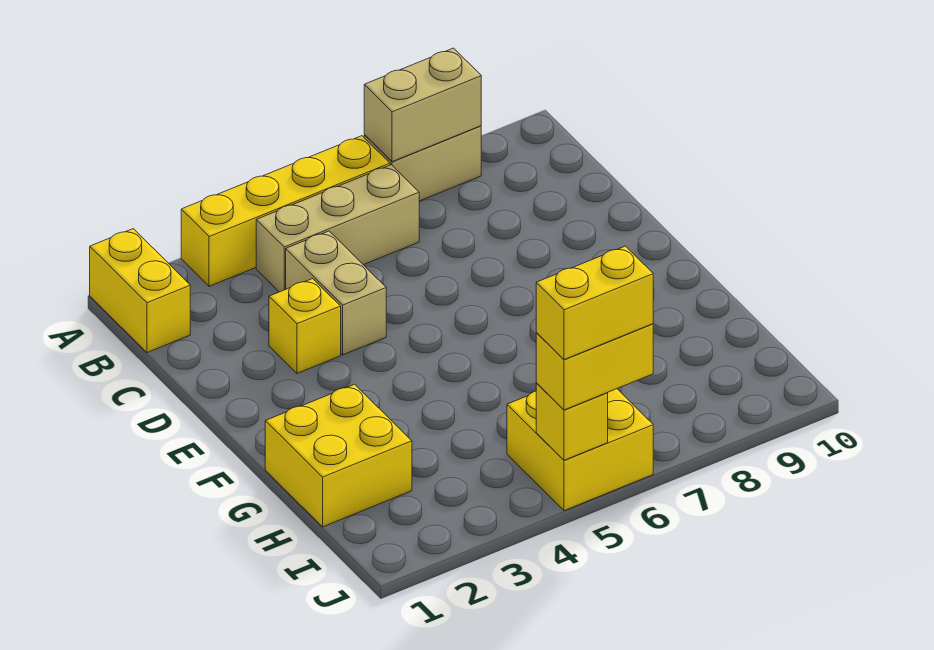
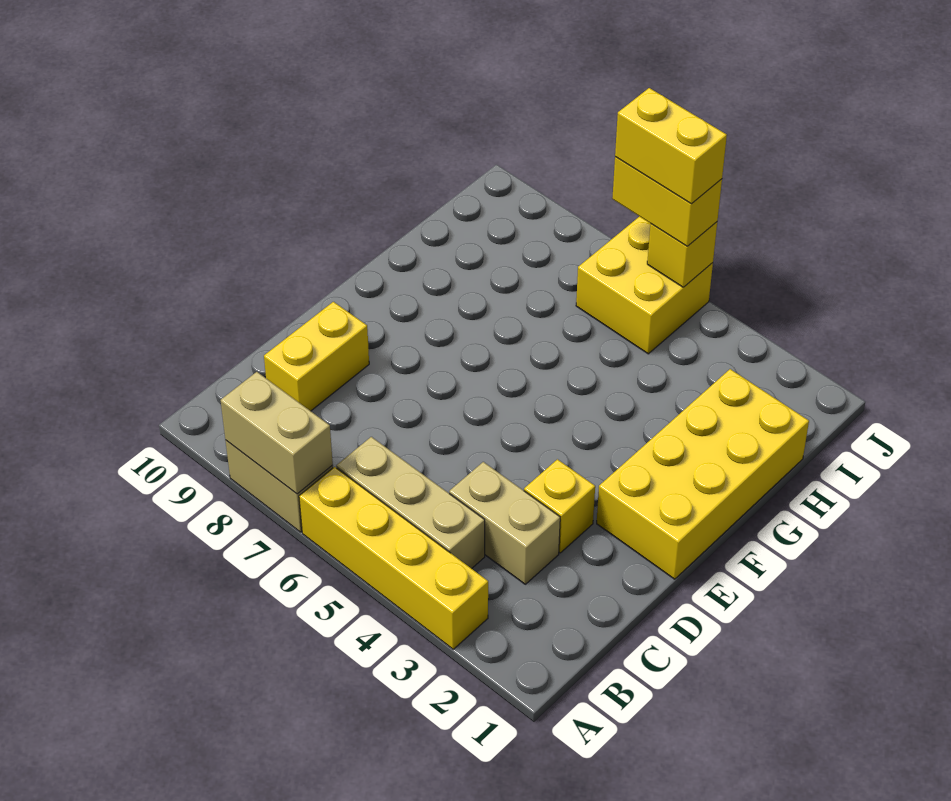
yellow 1x2 brick [90,229,190,353] -> yellow 1x2 brick moved to [264,302,369,411]
tan 1x2 brick [286,231,386,355] -> tan 1x2 brick turned to [449,462,560,584]
yellow 2x2 brick [265,384,412,527] -> yellow 2x4 brick [597,369,809,579]

